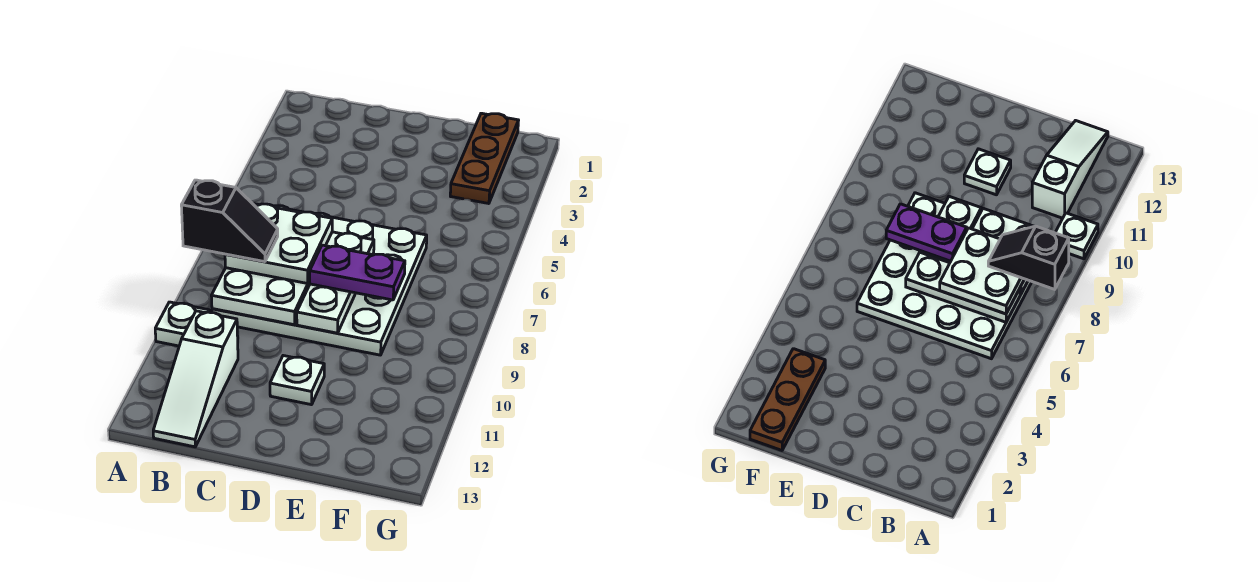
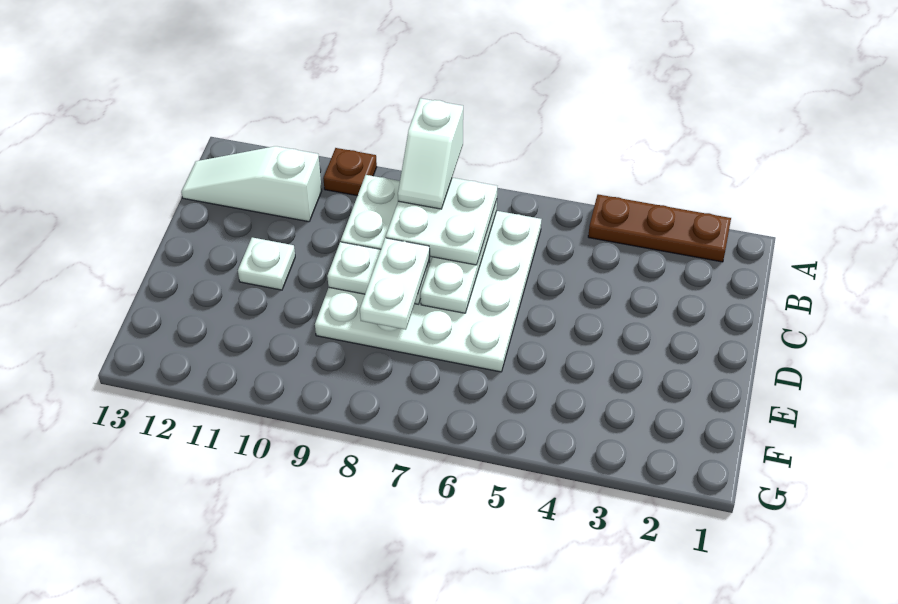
black 1x2 slope [181,180,278,262] -> white 1x2 slope [398,98,463,209]
white 1x1 plate [155,302,209,346] -> brown 1x1 plate [323,148,377,196]
purple 1x2 plate [309,245,405,300] -> white 1x2 plate [360,238,430,330]
brown 1x3 plate [450,113,519,204] -> brown 1x3 plate moved to [588,194,731,262]

